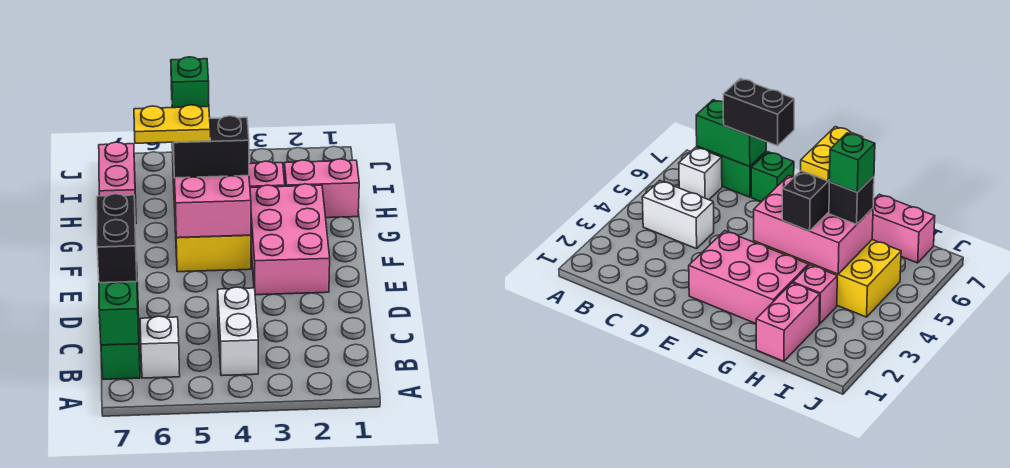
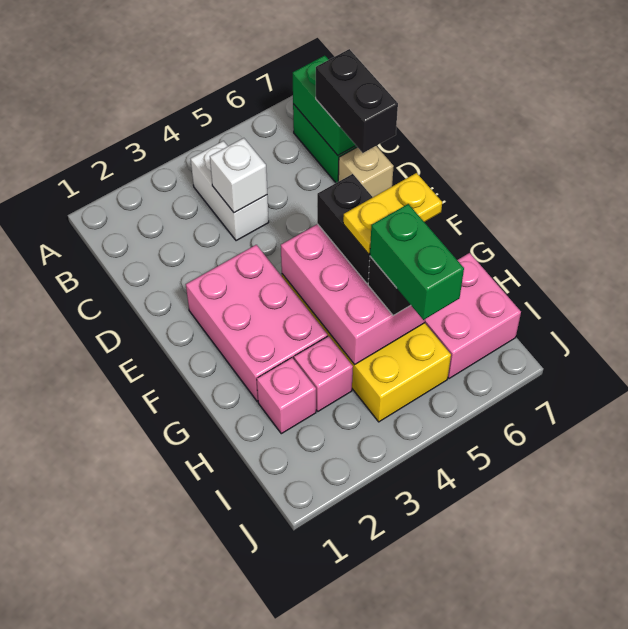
white 1x1 brick [140,316,180,378] -> white 1x1 brick moved to [210,138,267,213]
green 1x1 brick [751,152,794,202] -> tan 1x1 brick [338,146,394,197]
black 1x2 brick [173,116,249,178] -> black 1x2 brick turned to [317,174,373,283]
pink 1x2 brick [284,159,359,218] -> pink 1x1 brick [257,358,316,434]
green 1x1 brick [171,57,209,108] -> green 1x2 brick [370,204,464,320]
pink 1x2 brick [99,142,136,224] -> pink 2x2 brick [425,253,521,379]

